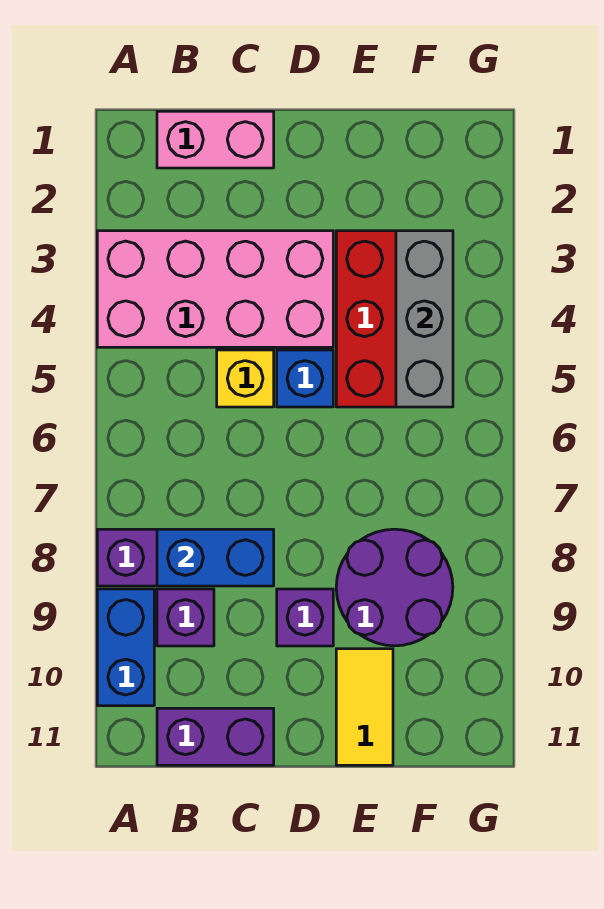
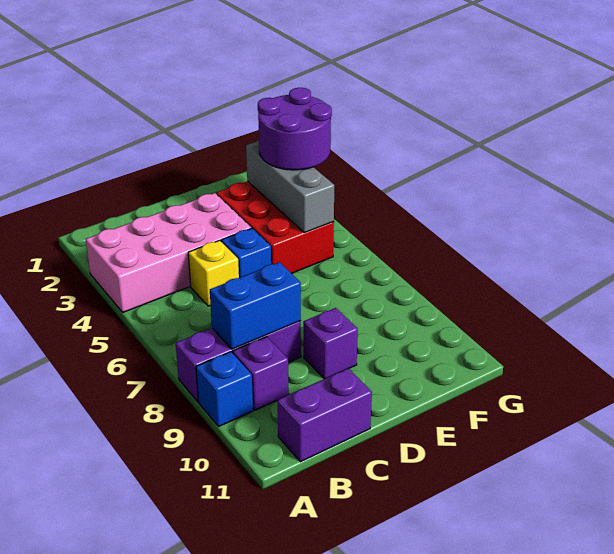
blue 1x2 brick [97,589,154,706] -> blue 1x1 brick [196,352,253,427]
pink 1x2 brick [157,111,274,168] -> none
purple 2x2 round brick [336,529,453,646] -> purple 2x2 round brick moved to [258,88,332,170]
yellow 1x2 tile [336,649,393,765] -> none

